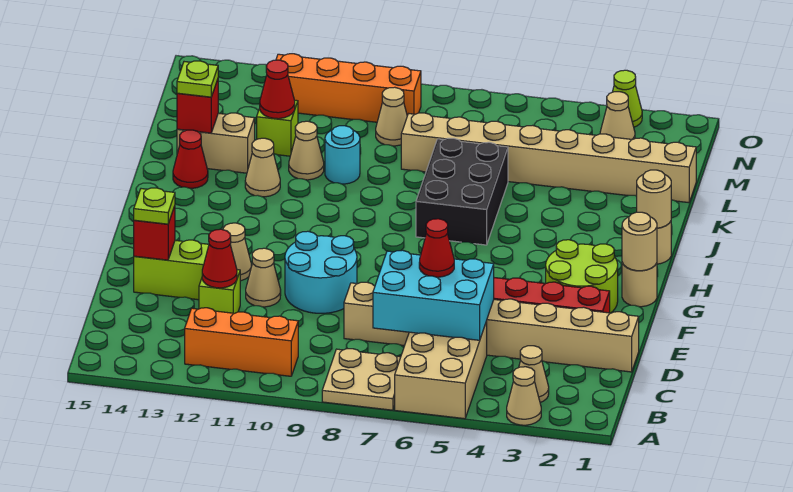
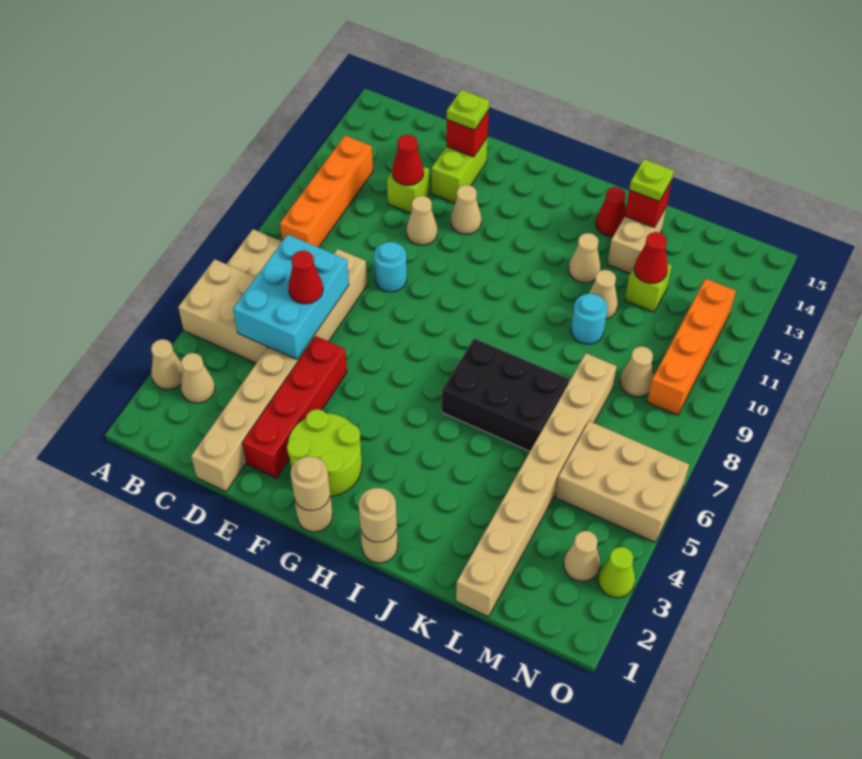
orange 1x3 brick [185,308,298,376] -> orange 1x4 brick [280,136,373,247]
cyan 2x2 round brick [285,231,357,313] -> cyan 1x1 round brick [374,242,407,292]
none -> tan 2x3 brick [555,421,689,542]

